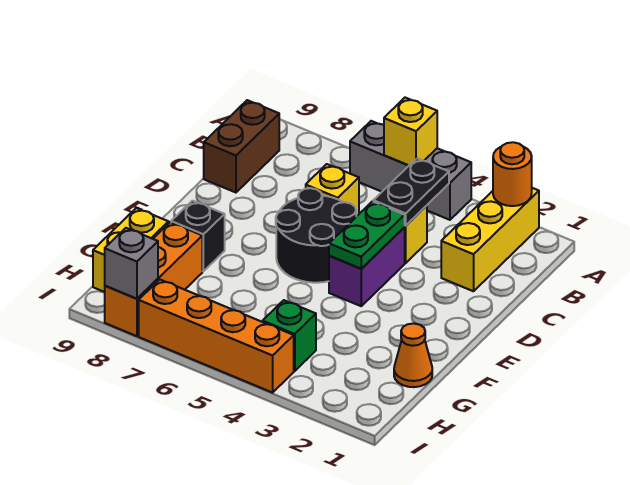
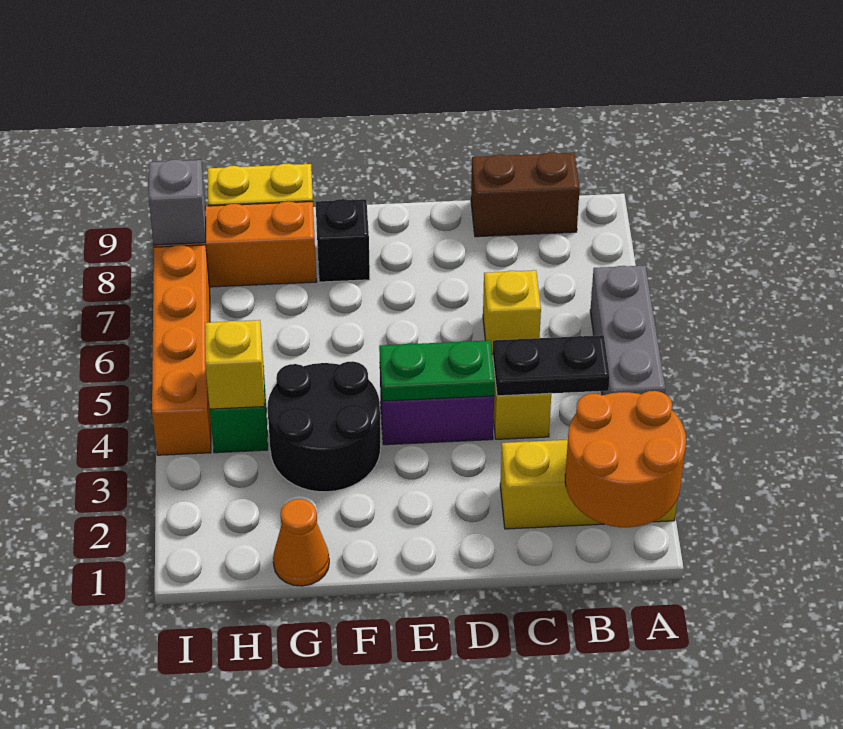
orange 1x1 round brick [493,142,532,206] -> orange 2x2 round brick [565,391,686,527]
yellow 1x1 brick [384,98,437,165] -> yellow 1x1 brick moved to [205,320,265,409]
black 2x2 round brick [276,188,356,283] -> black 2x2 round brick moved to [267,361,381,492]

